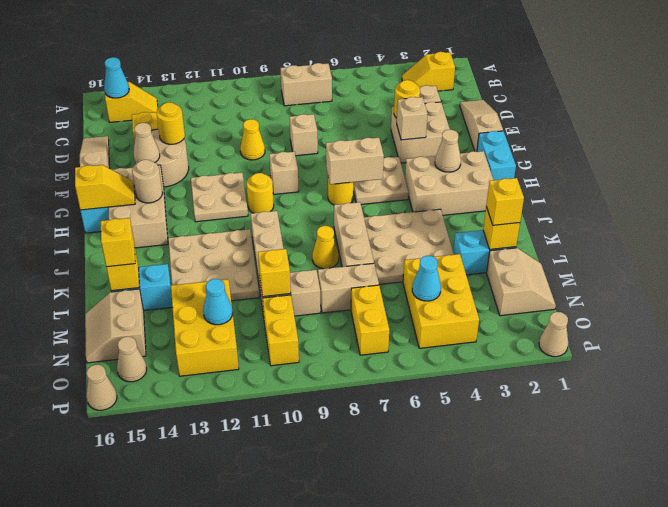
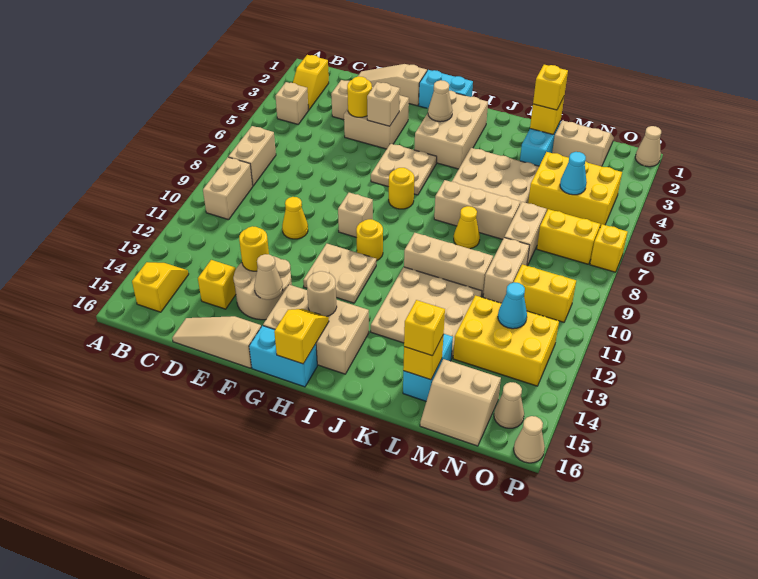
cyan 1x1 cone [104,57,129,98] -> none
tan 1x1 brick [290,114,318,156] -> tan 1x1 brick moved to [275,82,308,124]
tan 1x2 brick [326,138,384,184] -> tan 1x2 brick moved to [203,157,253,220]
yellow 1x1 brick [258,249,291,297] -> yellow 1x1 brick moved to [590,224,627,272]

